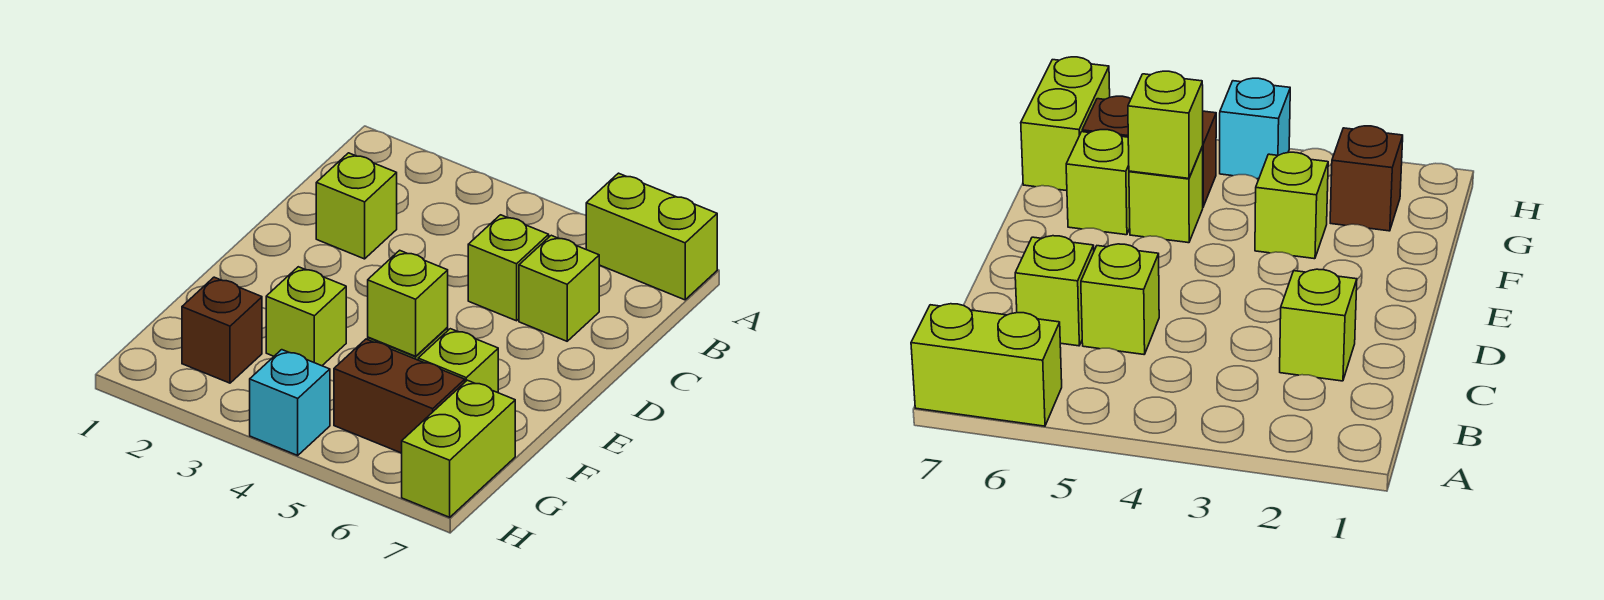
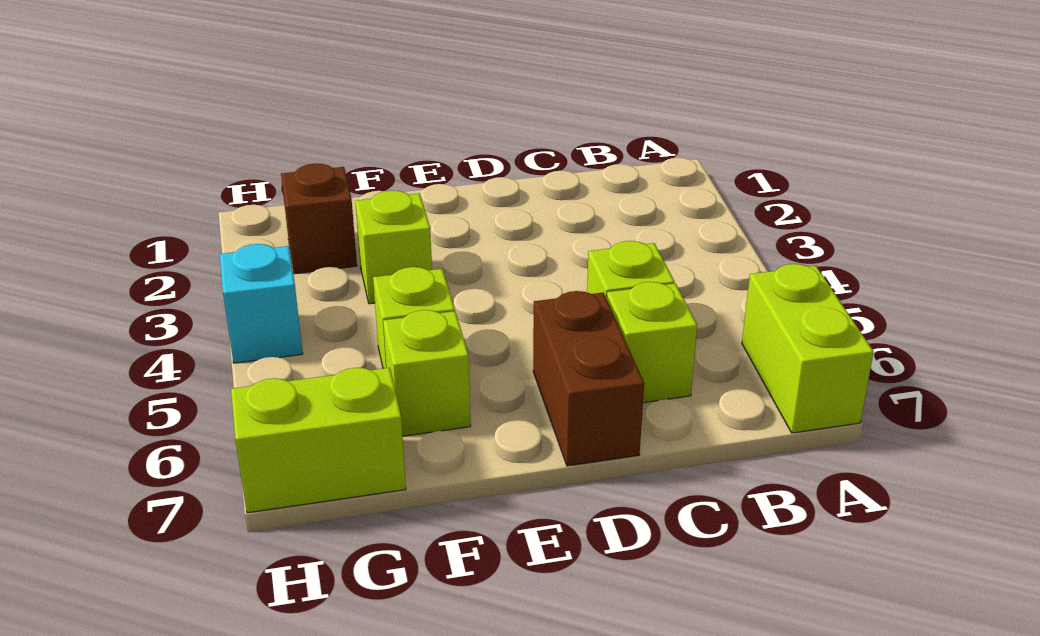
lime 1x1 brick [316,153,397,259] -> none
lime 1x1 brick [368,250,448,356] -> none
brown 1x2 brick [334,339,465,453] -> brown 1x2 brick moved to [533,291,644,466]

